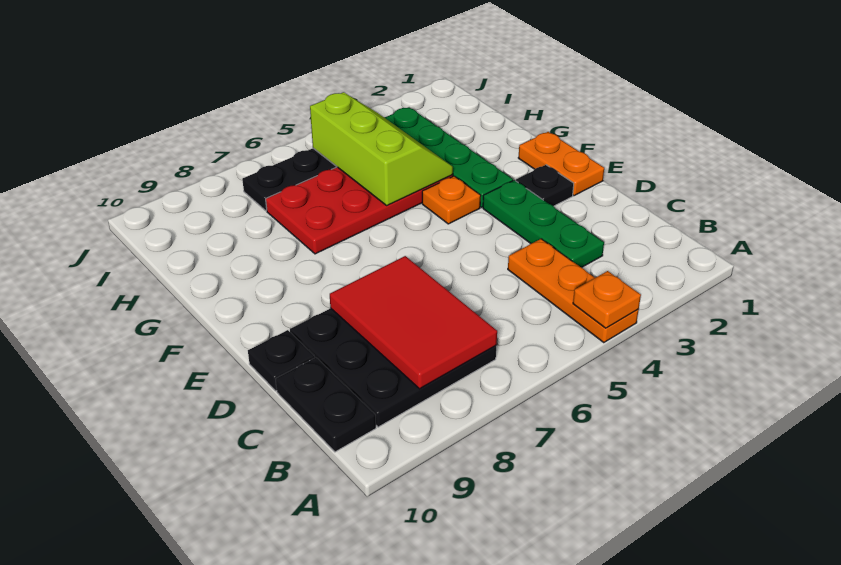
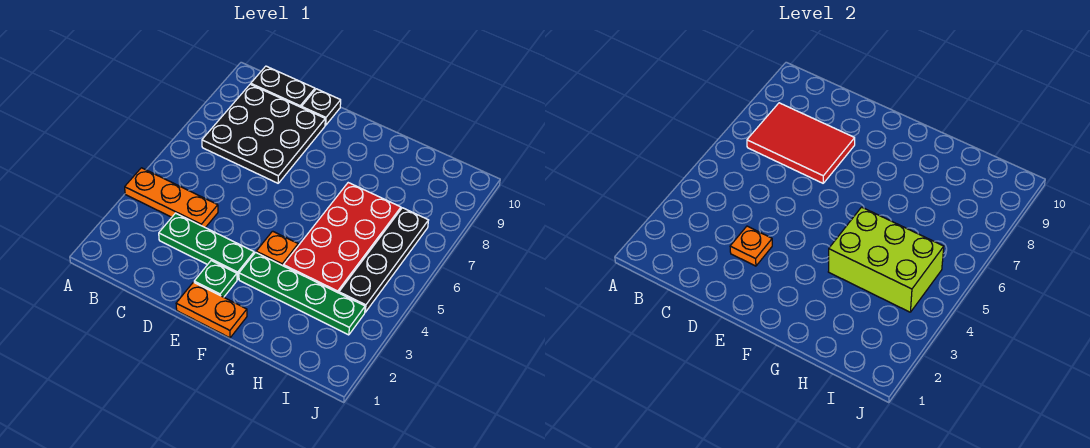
orange 1x1 plate [573,271,641,328] -> orange 1x1 plate moved to [730,226,772,266]
black 1x1 plate [516,165,574,206] -> green 1x1 plate [194,261,237,297]
lime 2x3 slope [310,92,453,206] -> lime 2x3 brick [828,207,944,312]

